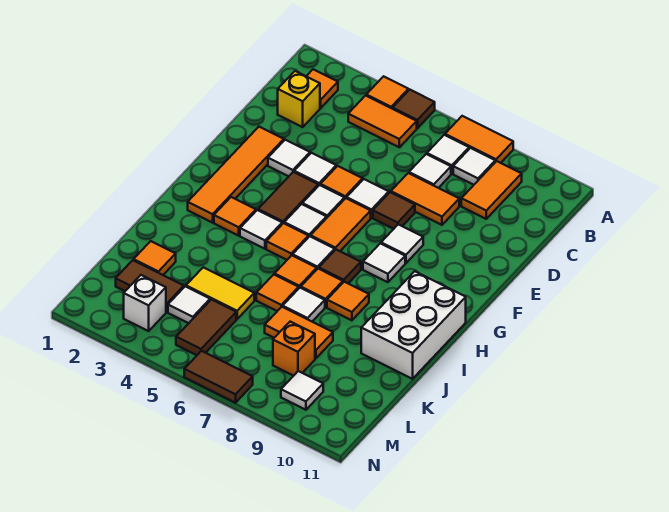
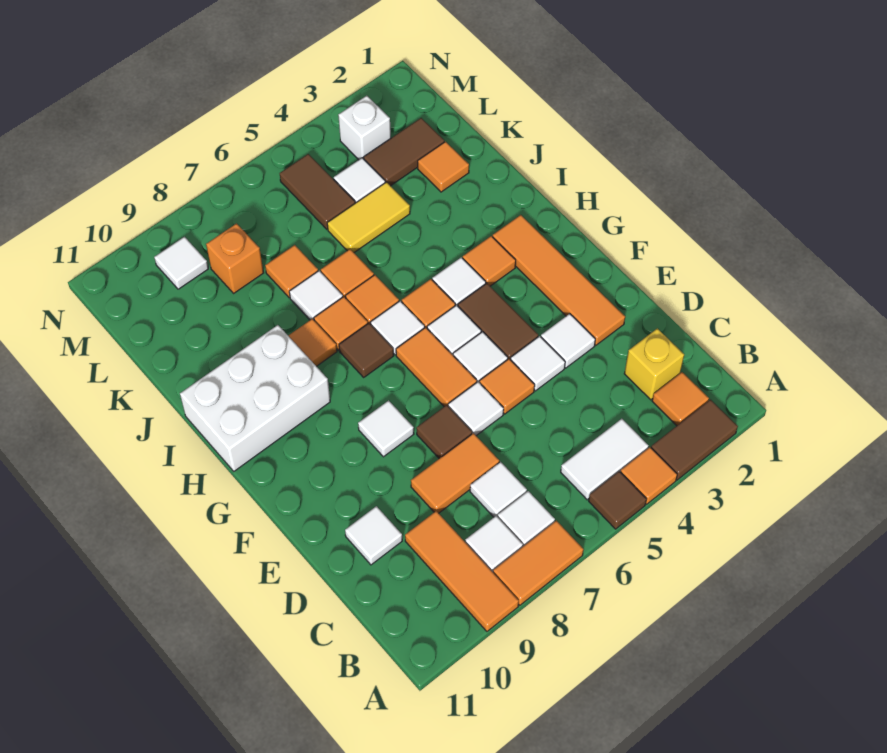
orange 1x2 tile [348,96,417,147] -> white 1x2 tile [561,419,649,500]
orange 1x2 tile [461,161,522,219] -> orange 1x3 tile [405,511,519,631]
white 1x1 tile [363,243,405,282] -> white 1x1 tile moved to [345,506,402,565]
white 2x3 brick [361,271,466,379] -> white 2x3 brick turned to [180,325,330,471]
orange 1x2 tile [265,307,333,359] -> orange 1x1 tile [265,245,318,298]
brown 1x2 tile [184,351,253,403] -> brown 1x2 tile moved to [651,400,738,480]

